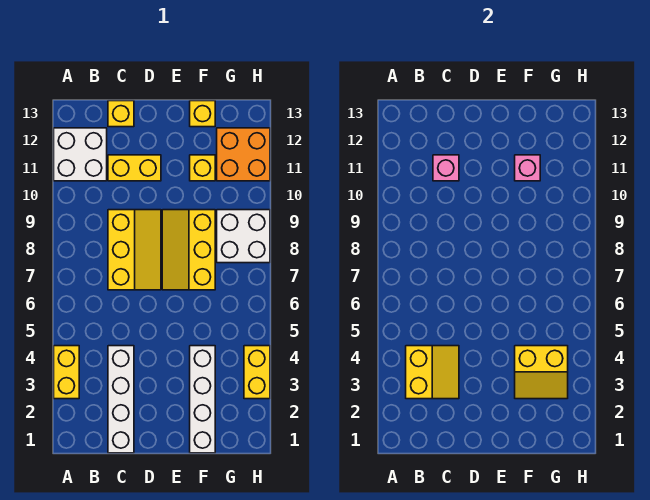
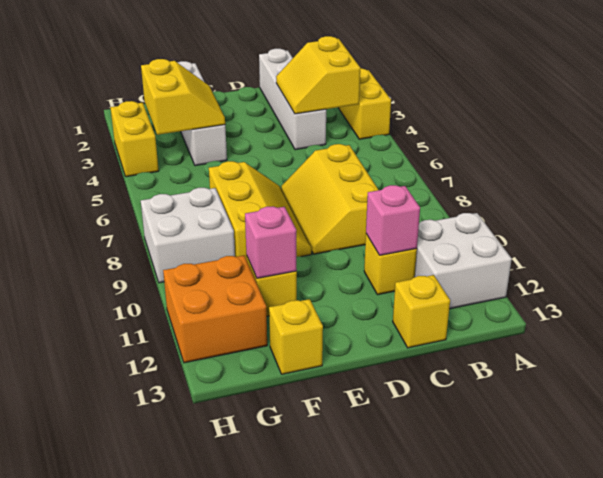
yellow 1x2 brick [108,155,161,181] -> yellow 1x1 brick [364,234,417,295]
yellow 2x2 slope [515,346,568,399] -> yellow 2x2 slope turned to [141,59,225,135]

